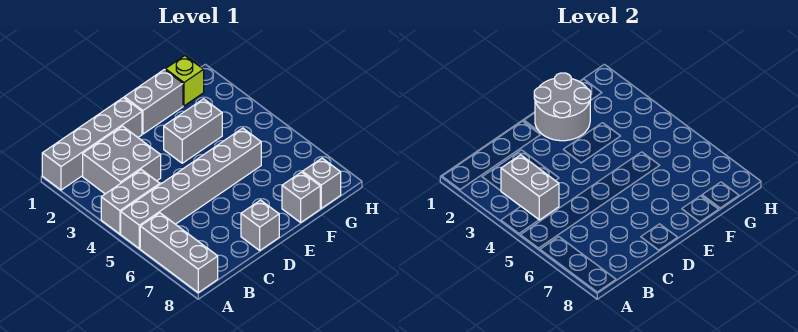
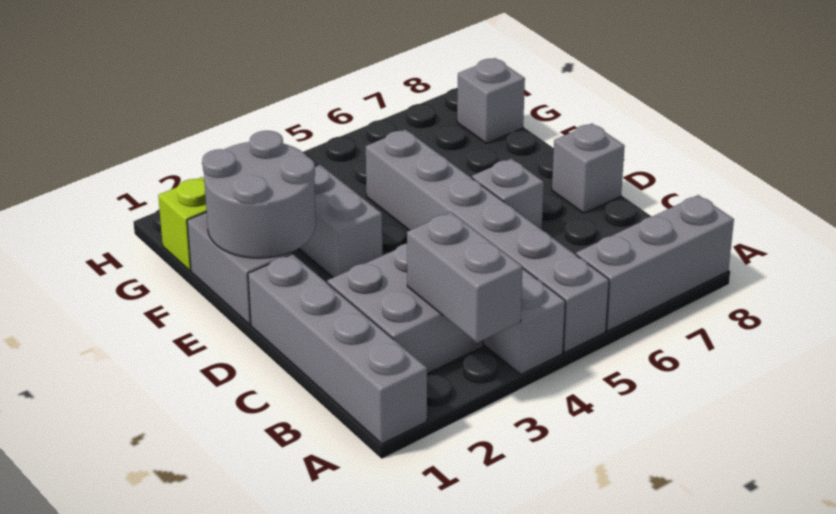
grey 1x2 brick [501,155,559,220] -> grey 1x2 brick turned to [407,212,523,343]
grey 1x1 brick [282,172,320,222] -> grey 1x1 brick moved to [472,159,544,229]

